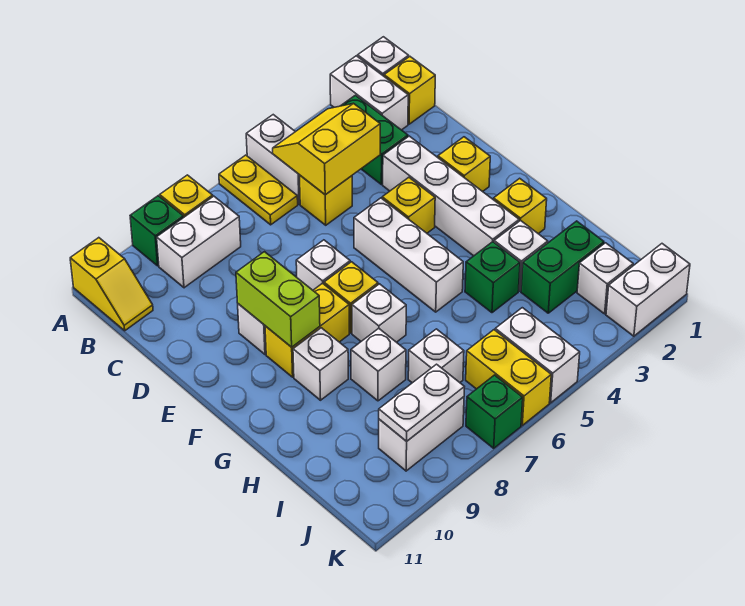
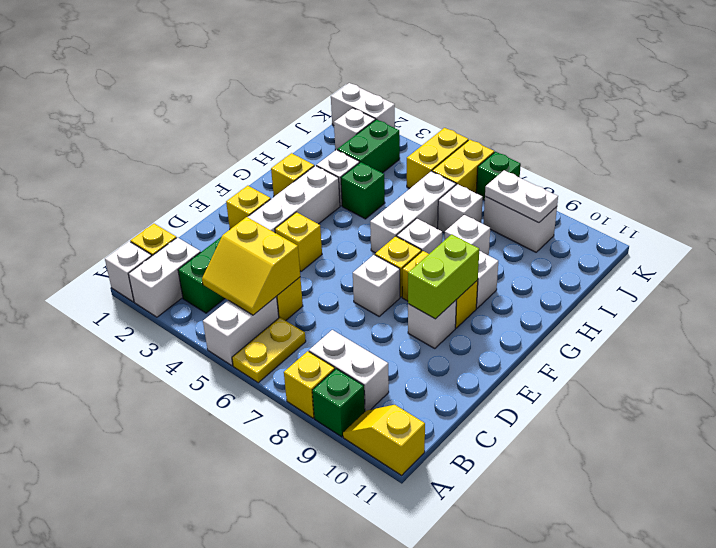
yellow 1x2 slope [70,238,153,331] -> yellow 1x2 slope turned to [343,405,425,475]
white 1x3 brick [354,198,463,312] -> white 1x3 brick moved to [370,171,456,253]
green 1x2 brick [521,221,604,313] -> green 1x2 brick turned to [337,119,400,173]
white 1x2 brick [495,308,580,403] -> yellow 1x2 brick [407,128,468,188]

